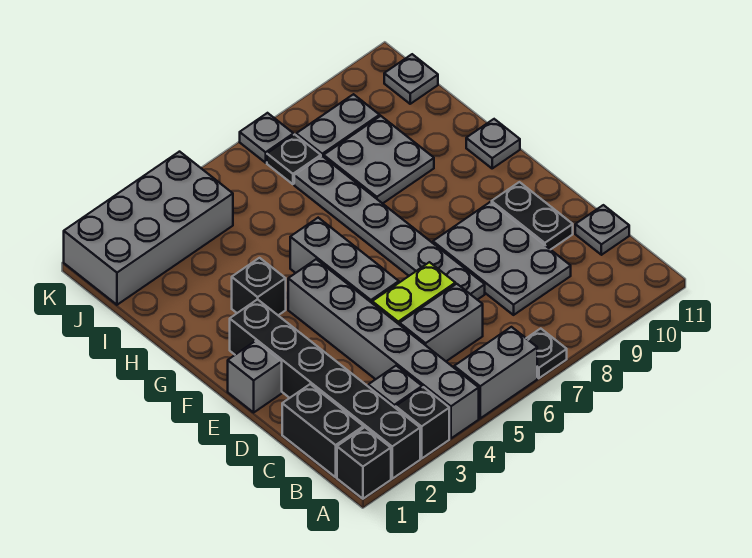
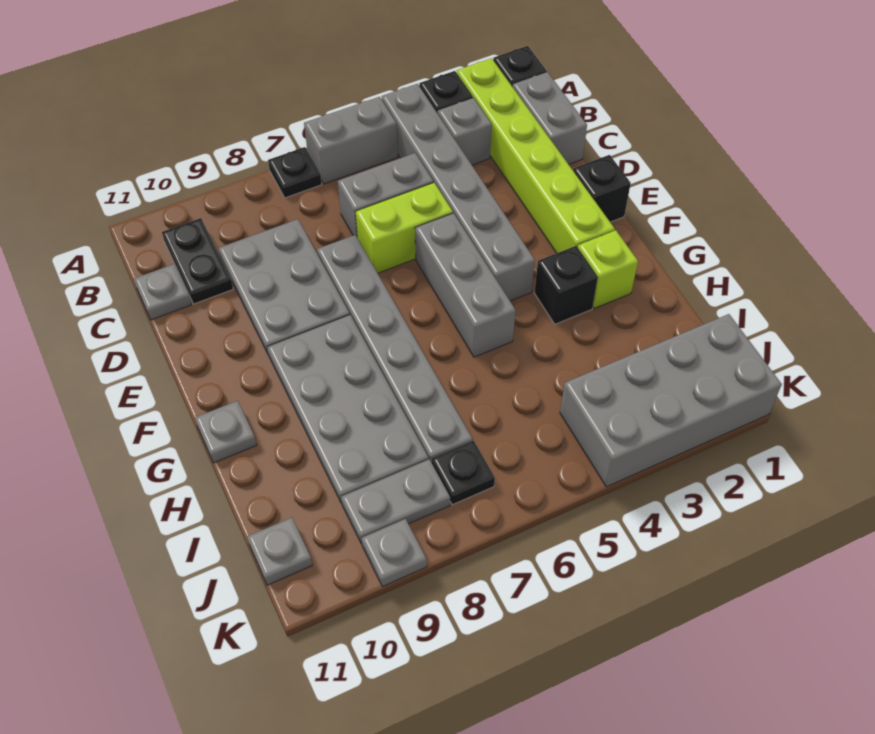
black 1x6 brick [230,299,420,479] -> lime 1x6 brick [457,58,615,253]
black 1x2 brick [282,384,364,477] -> grey 1x2 brick [512,72,587,164]
black 1x2 plate [492,182,573,250] -> black 1x2 plate moved to [162,218,233,304]
grey 1x1 brick [228,341,282,412] -> black 1x1 brick [573,155,631,222]
none -> lime 1x1 brick [578,230,638,308]
grey 2x2 plate [324,116,434,203] -> grey 2x4 plate [267,315,429,503]
grey 1x1 plate [240,113,294,163] -> grey 1x1 plate moved to [362,519,427,587]

